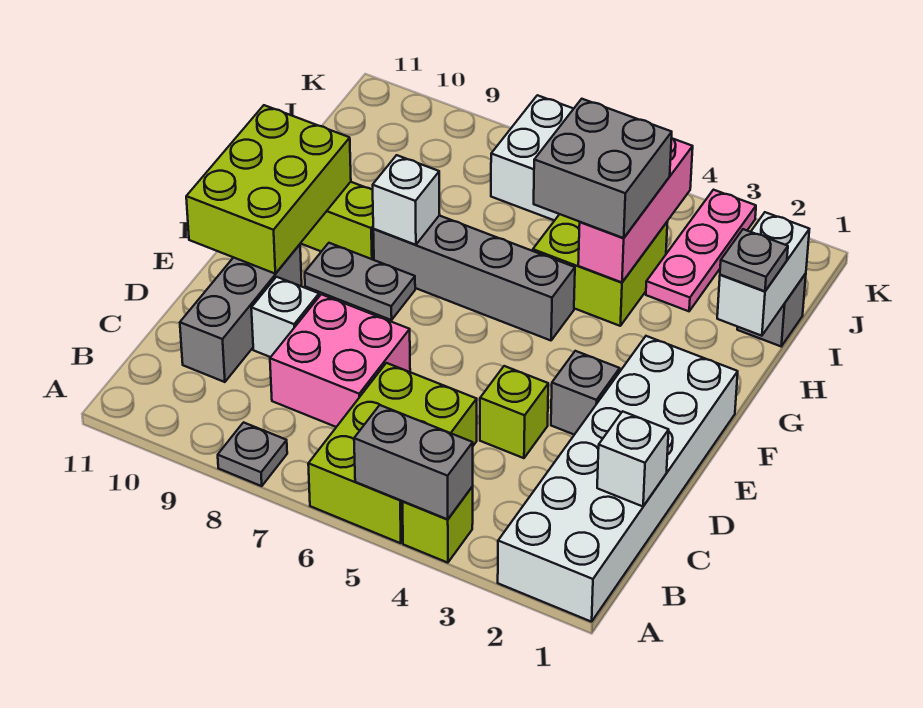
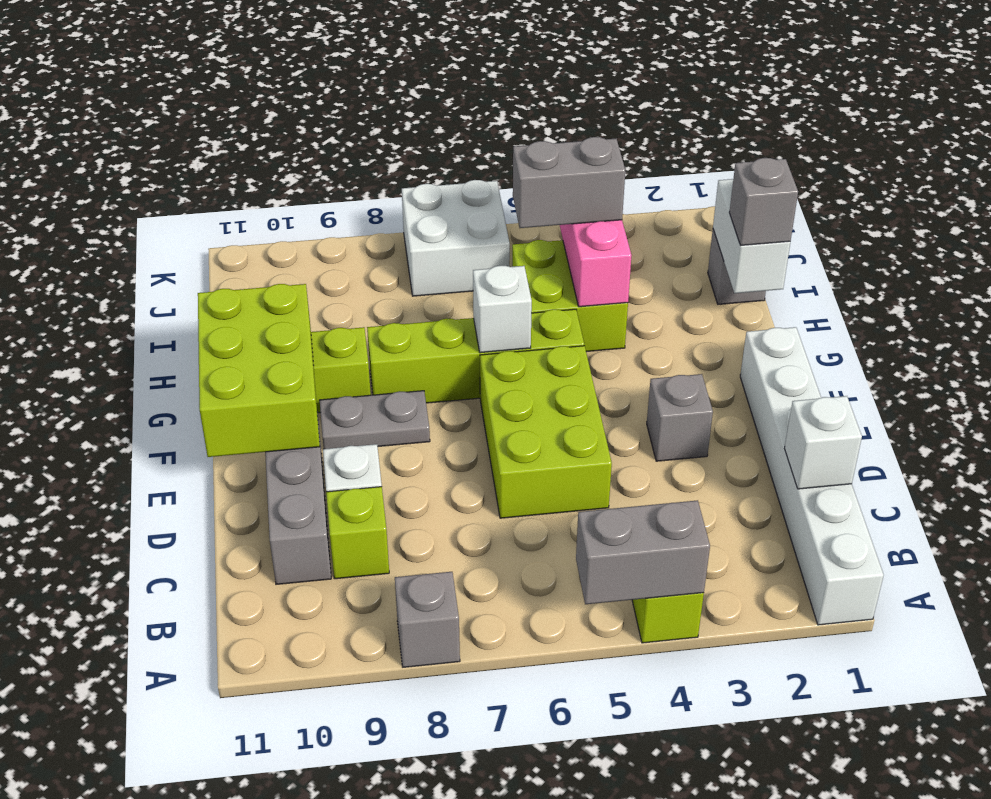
white 2x6 brick [498,336,738,622] -> white 1x6 brick [740,327,884,625]
lime 2x3 brick [308,363,477,543] -> lime 2x3 brick moved to [480,346,612,518]
grey 1x1 plate [218,422,287,486] -> grey 1x1 brick [395,572,460,667]
pink 2x2 brick [270,294,410,427] -> none
lime 1x1 brick [480,366,548,458] -> lime 1x1 brick moved to [326,487,389,579]
grey 1x4 brick [373,216,575,340] -> lime 1x4 brick [367,309,584,403]
white 1x1 brick [373,155,440,245] -> white 1x1 brick moved to [473,266,532,353]
grey 1x1 plate [720,229,788,291] -> grey 1x1 brick [729,158,798,245]
grey 2x2 brick [534,99,672,238] -> grey 1x2 brick [513,137,625,228]
pink 1x3 plate [646,190,756,311] -> none

